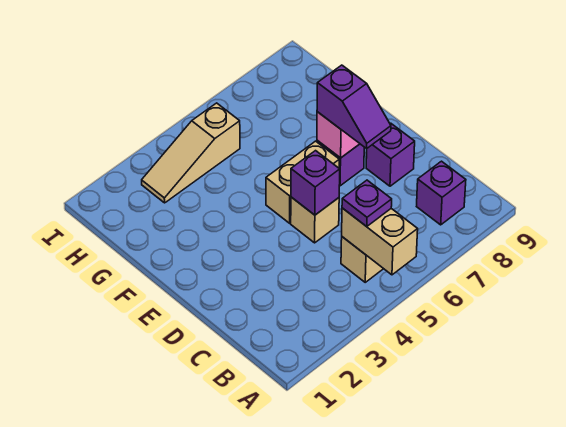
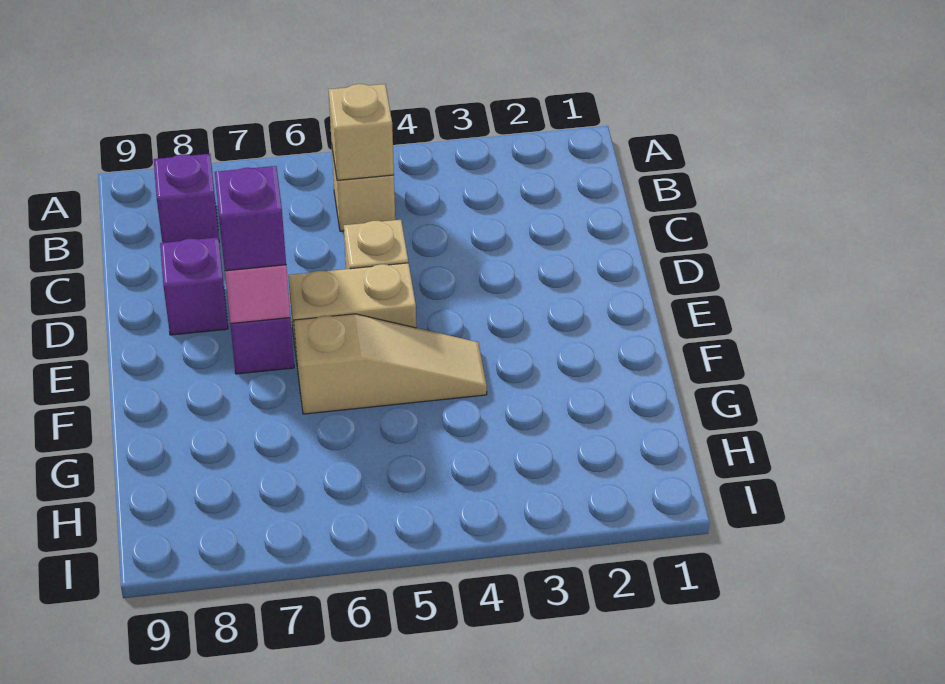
tan 1x2 brick [342,208,418,275] -> tan 1x1 brick [328,84,394,180]
purple 1x1 plate [342,180,392,226] -> none
purple 1x1 brick [291,151,340,215] -> none
tan 1x3 slope [142,103,240,203] -> tan 1x3 slope moved to [294,314,487,414]

